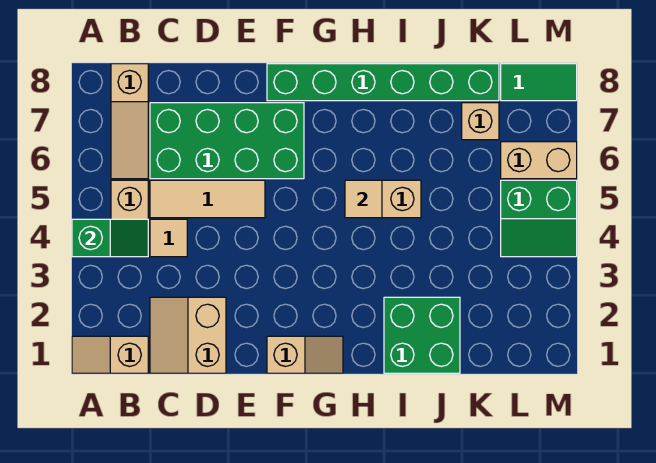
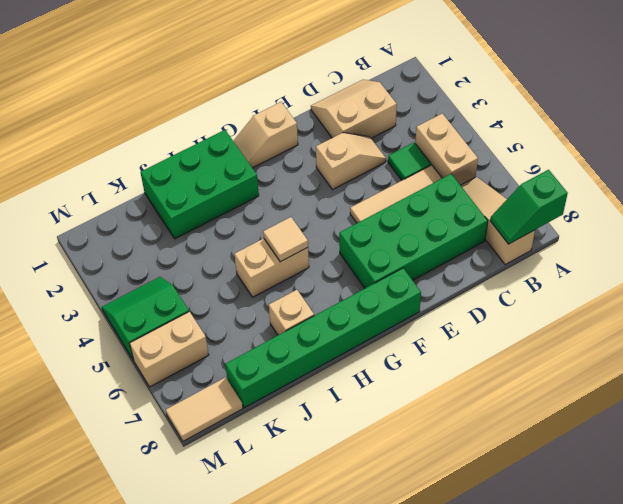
tan 1x2 slope [72,336,148,373] -> tan 1x2 slope moved to [316,133,386,190]
green 1x2 slope [72,219,148,257] -> green 1x2 slope moved to [490,170,568,244]
tan 2x2 slope [150,297,226,373] -> tan 2x2 slope turned to [311,80,397,138]
tan 1x1 tile [150,219,187,257] -> green 1x1 tile [388,143,431,180]
green 2x2 brick [384,297,460,373] -> green 2x3 brick [141,130,259,239]
tan 1x1 brick [462,103,499,140] -> tan 1x1 brick moved to [269,290,314,335]
green 1x2 tile [501,64,577,101] -> tan 1x2 tile [166,377,243,441]

